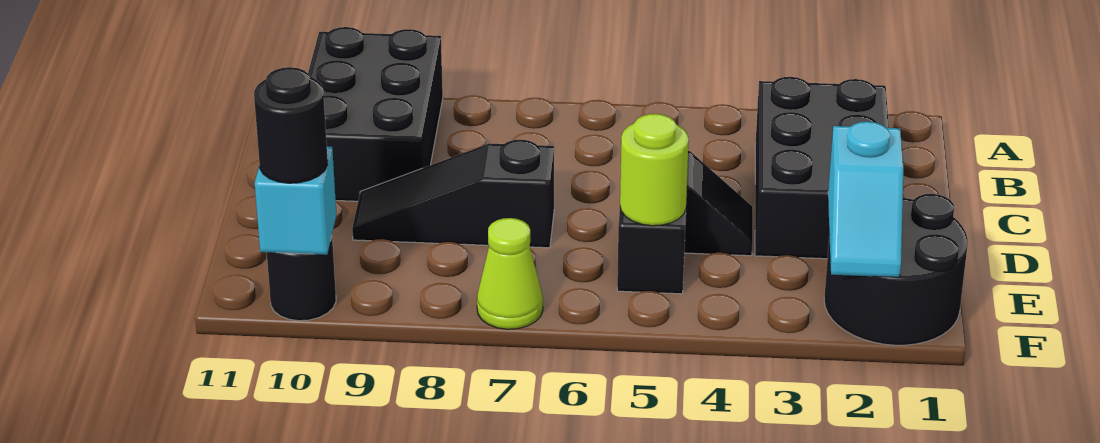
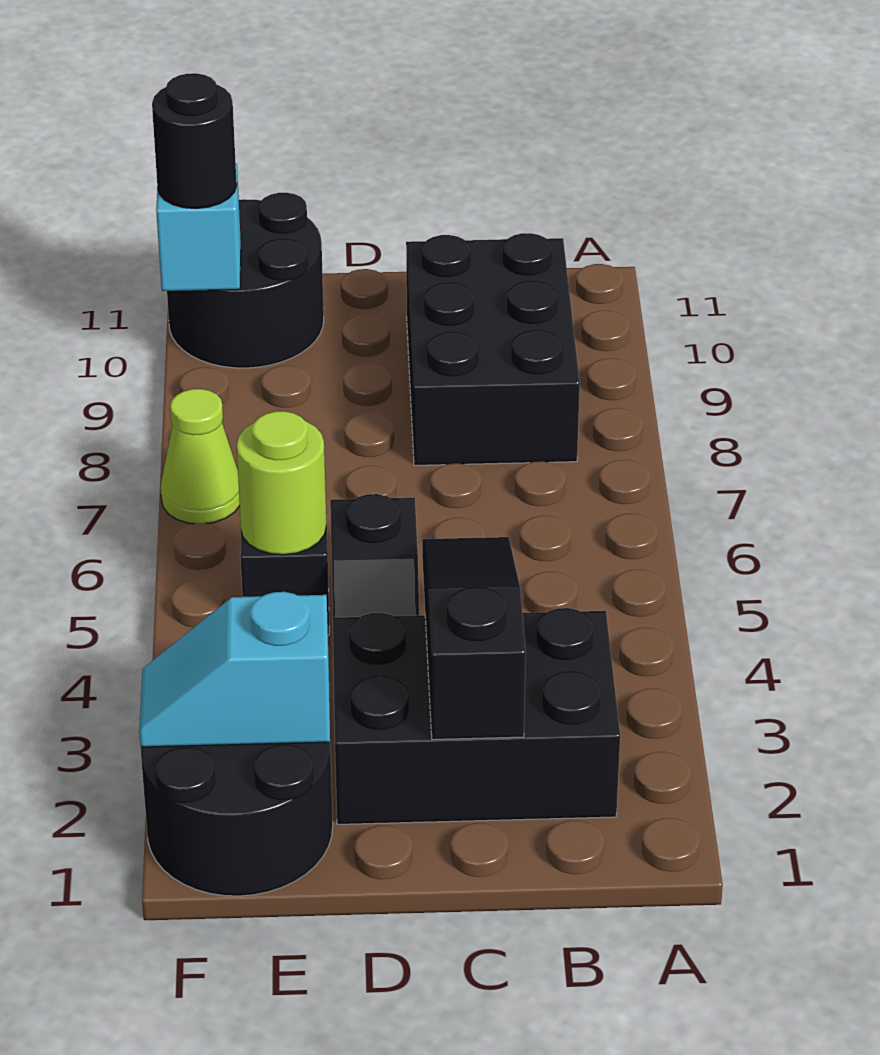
black 2x3 brick [308,27,443,201] -> black 2x3 brick turned to [406,233,580,465]
black 1x3 slope [352,140,554,248] -> black 1x3 slope moved to [422,537,526,740]
black 1x1 round brick [267,237,336,321] -> black 2x2 round brick [167,193,324,368]

